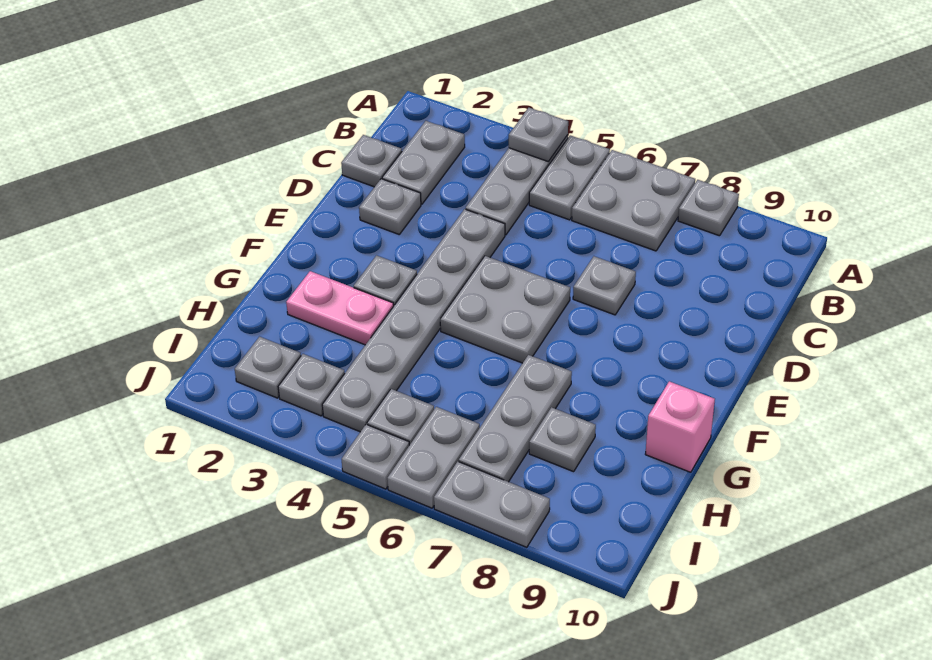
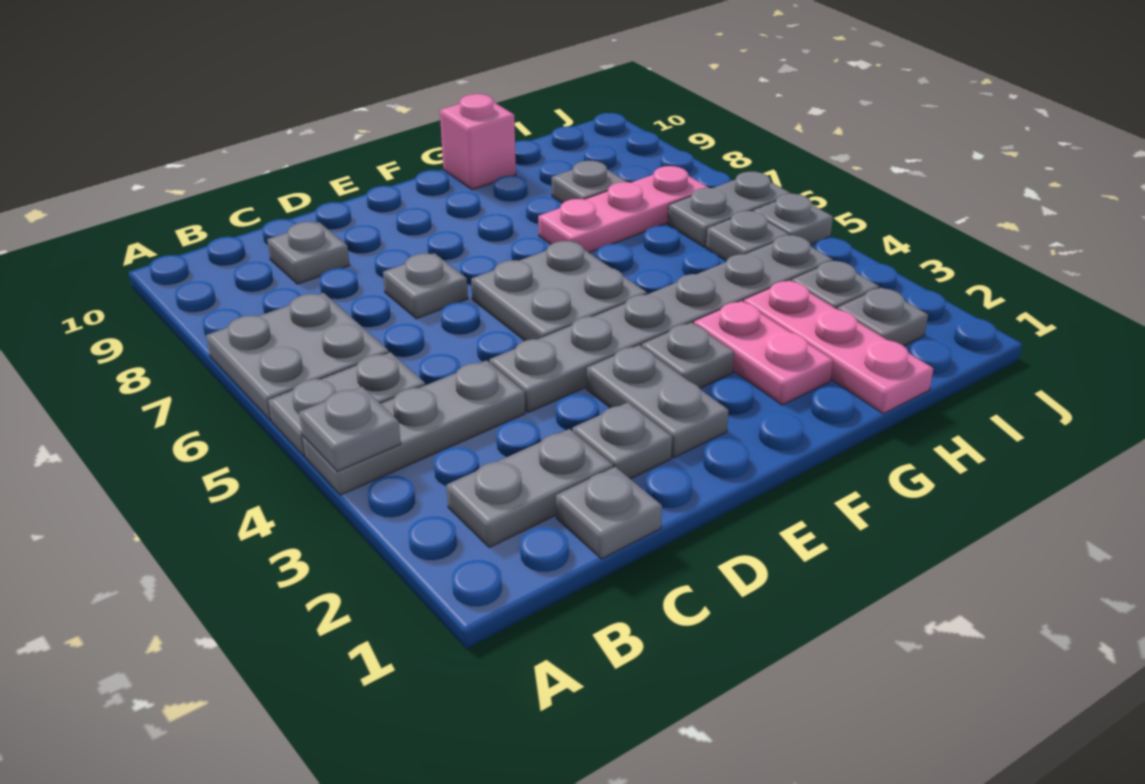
grey 1x1 plate [678,180,739,236] -> grey 1x1 plate moved to [267,222,350,284]
grey 1x3 plate [459,355,572,482] -> pink 1x3 plate [538,166,709,253]
none -> pink 1x3 plate [744,280,933,414]
grey 1x2 plate [434,462,550,547] -> grey 1x2 plate moved to [587,345,728,458]

